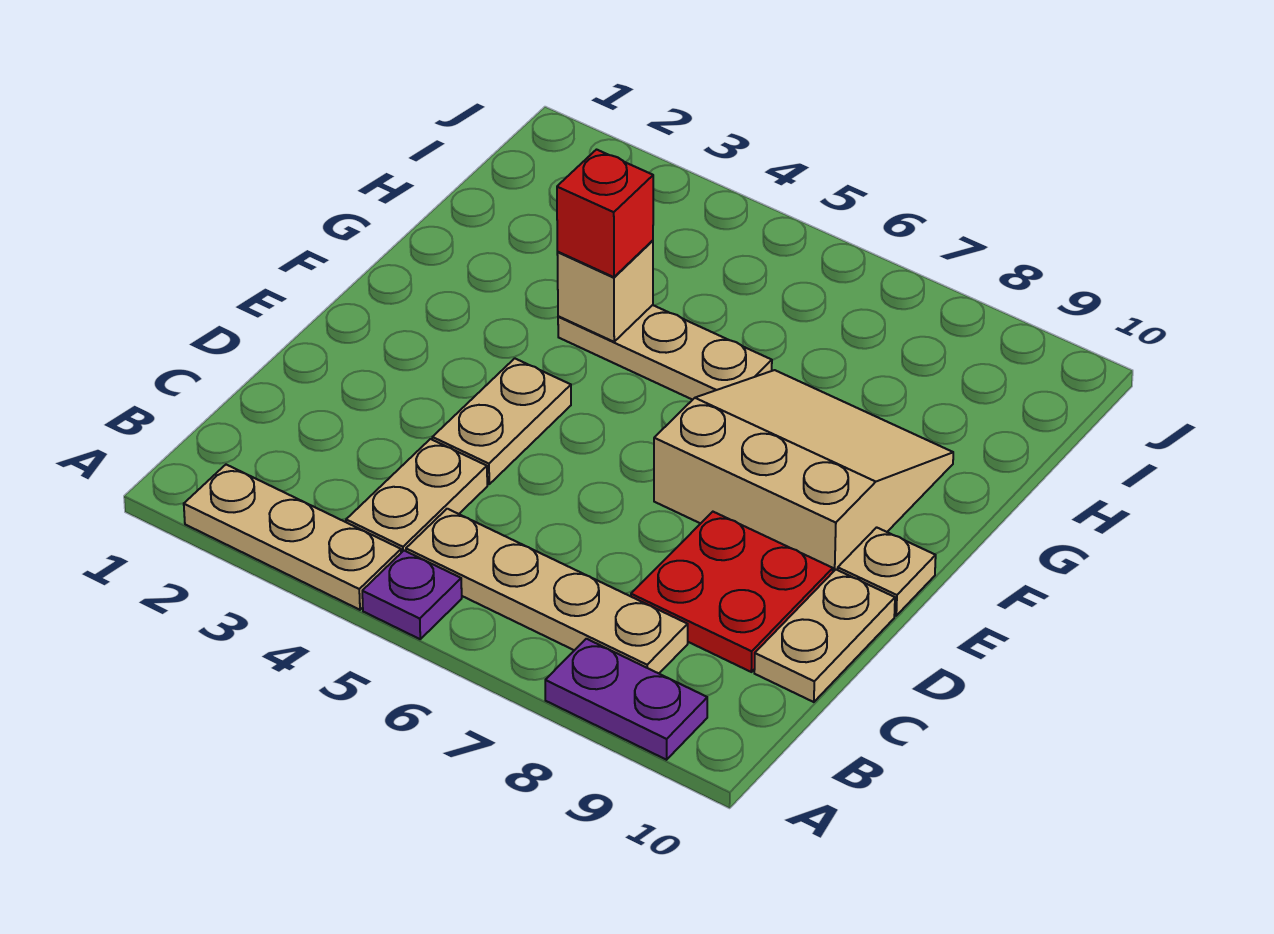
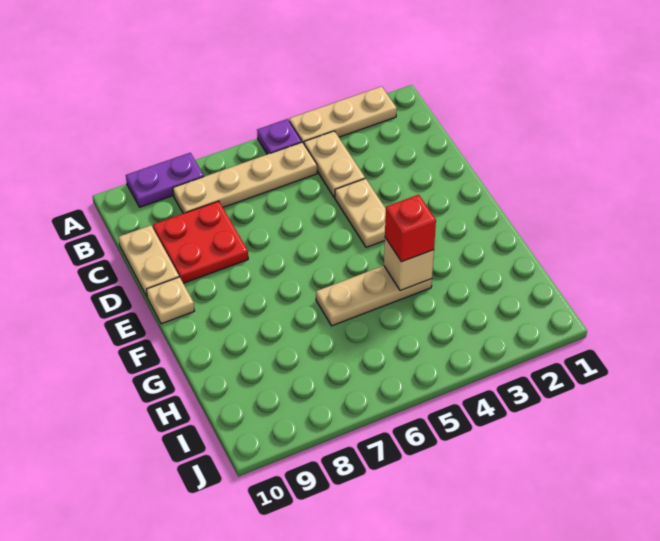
tan 3x3 slope [654,370,953,572] -> none

